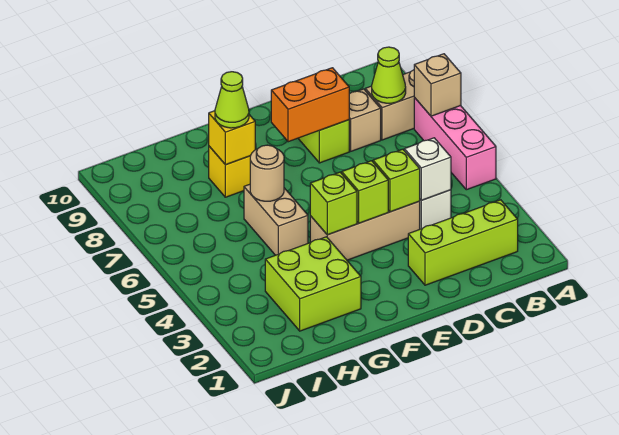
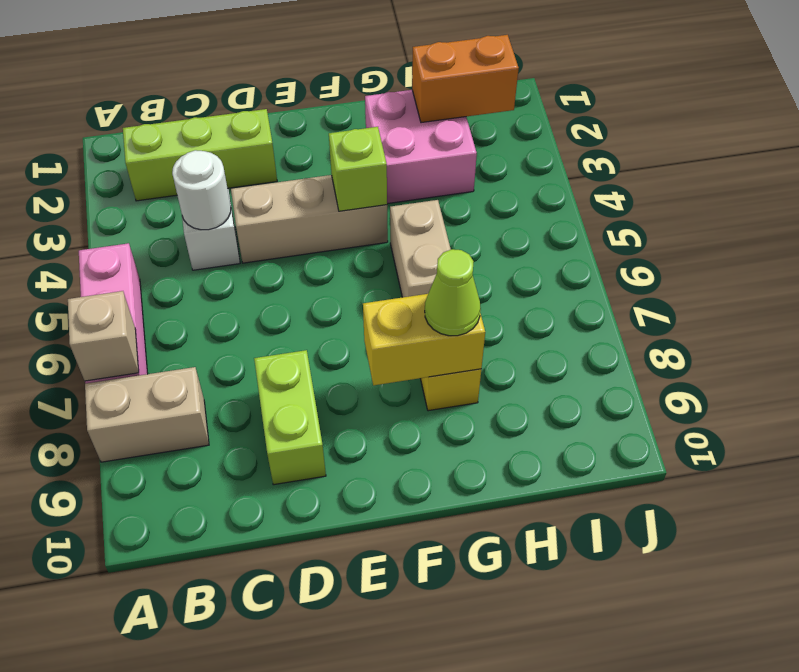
lime 1x1 cone [372,47,406,103] -> none
white 1x1 brick [404,138,451,200] -> white 1x1 round brick [172,150,231,230]
tan 1x1 brick [349,89,381,151] -> none
lime 1x1 brick [373,149,420,212] -> none
orange 1x2 brick [271,68,349,142] -> orange 1x2 brick moved to [412,35,519,123]
lime 1x1 brick [342,161,388,223] -> none
lime 2x2 brick [265,237,361,331] -> pink 2x2 brick [365,90,477,204]
tan 1x1 round brick [250,145,284,201] -> none
yellow 1x1 brick [209,111,255,165] -> yellow 1x2 brick [363,294,485,385]

